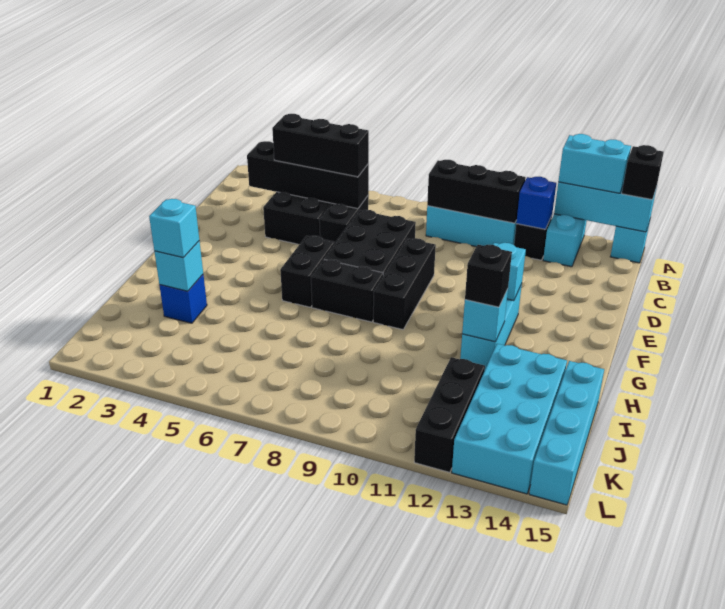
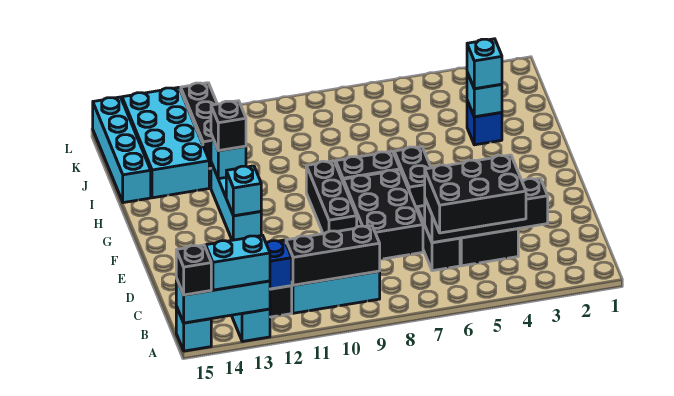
black 1x3 brick [272,114,369,177] -> black 2x3 brick [425,155,526,233]

